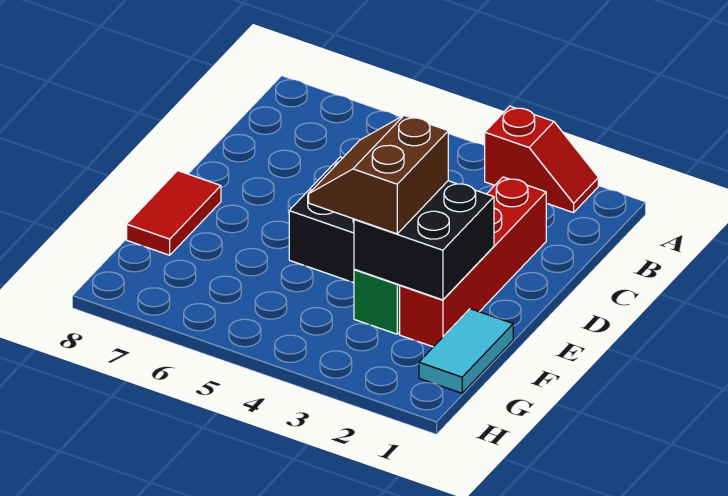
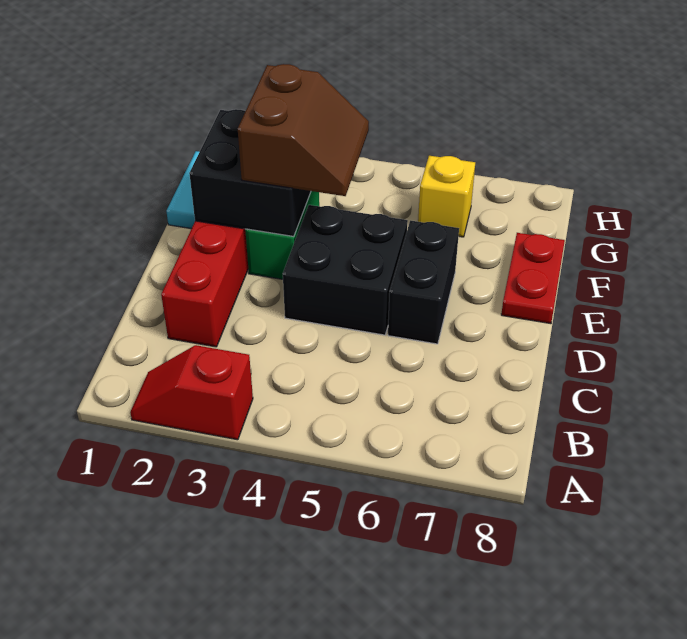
none -> black 1x2 brick [388,220,459,344]
red 1x2 tile [127,171,221,255] -> red 1x2 plate [501,233,565,324]
none -> yellow 1x1 brick [418,156,475,237]

